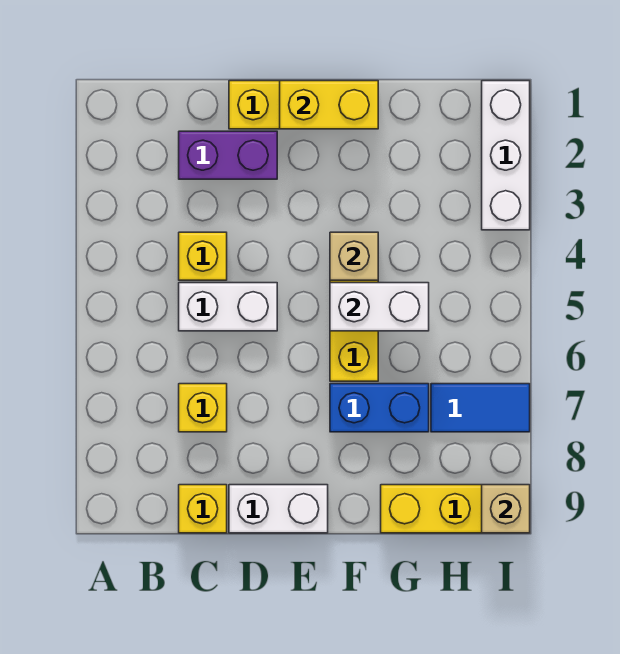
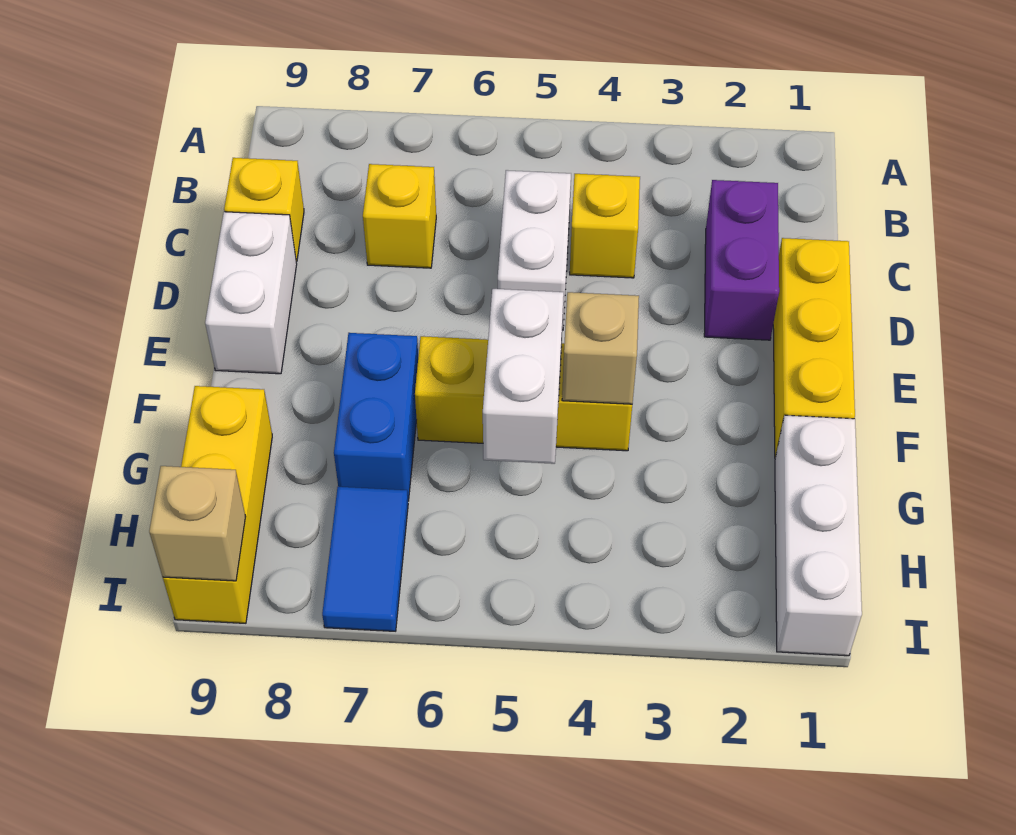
yellow 1x2 brick [280,81,378,129] -> none
white 1x3 brick [482,81,530,230] -> white 1x3 brick turned to [775,415,862,656]

